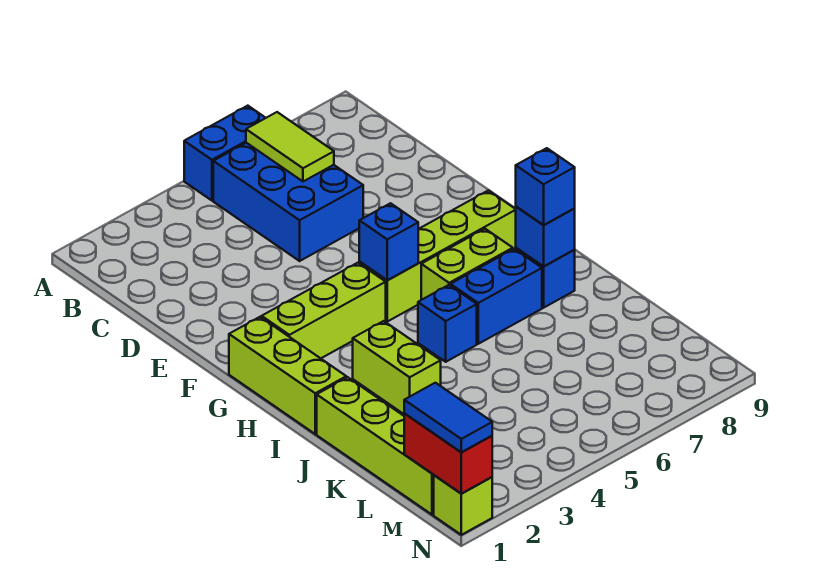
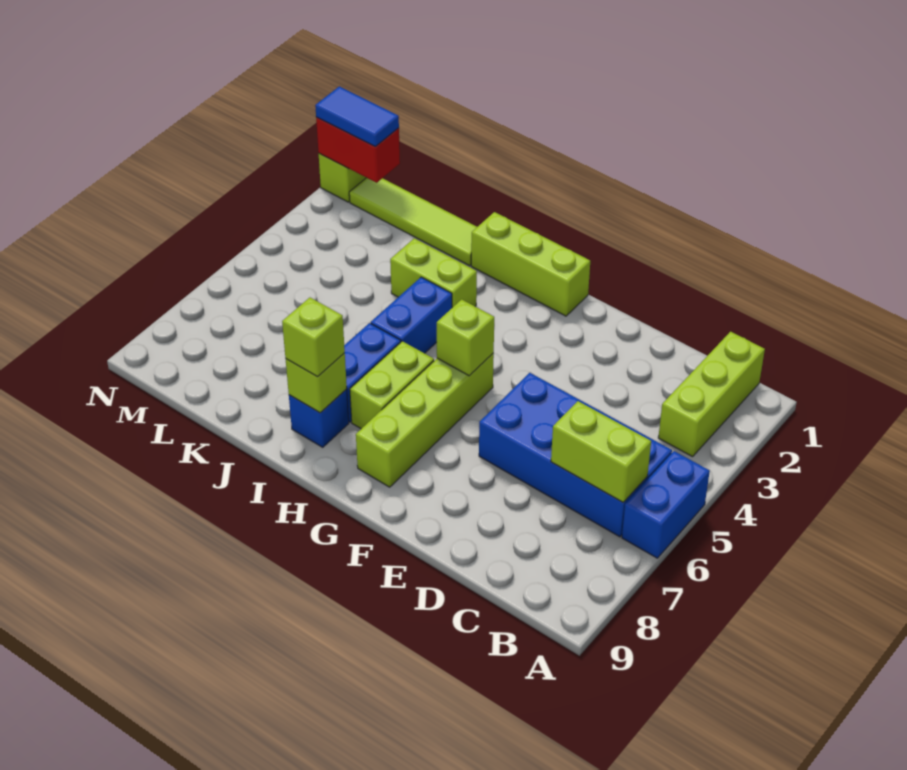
blue 2x3 brick [213,143,363,261] -> blue 2x4 brick [479,373,672,537]
lime 1x2 tile [246,112,334,182] -> lime 1x2 brick [551,401,651,502]
lime 1x3 brick [262,263,386,358] -> lime 1x3 brick moved to [658,332,765,457]
blue 1x1 brick [359,203,418,280] -> lime 1x1 brick [437,299,494,376]
blue 1x1 brick [418,285,477,362] -> blue 1x2 brick [371,277,452,353]
blue 1x1 brick [516,207,575,266] -> lime 1x1 brick [286,353,347,413]
blue 1x1 brick [516,148,575,225] -> lime 1x1 brick [282,298,345,377]
lime 1x4 brick [317,377,434,515] -> lime 1x4 tile [349,178,477,266]

